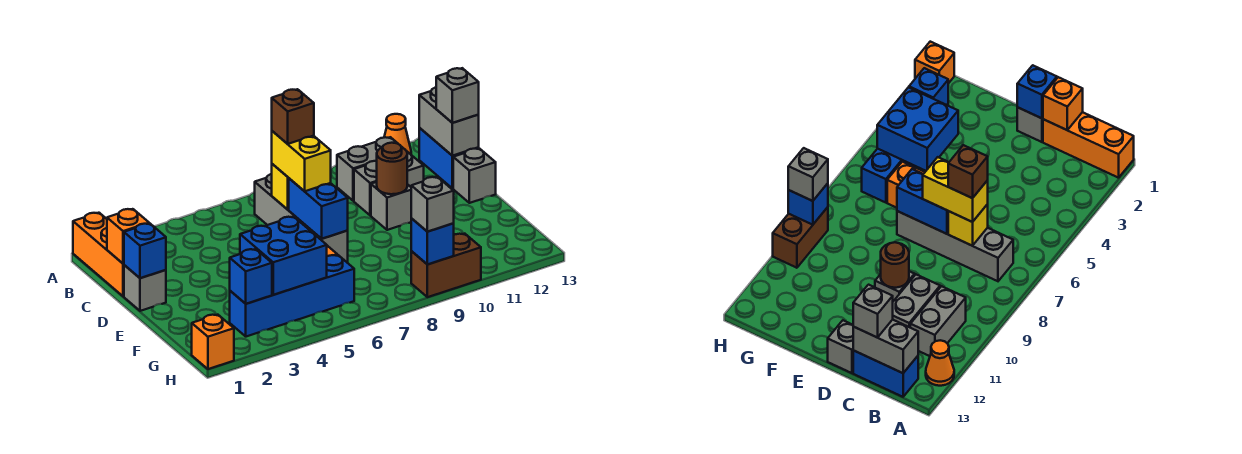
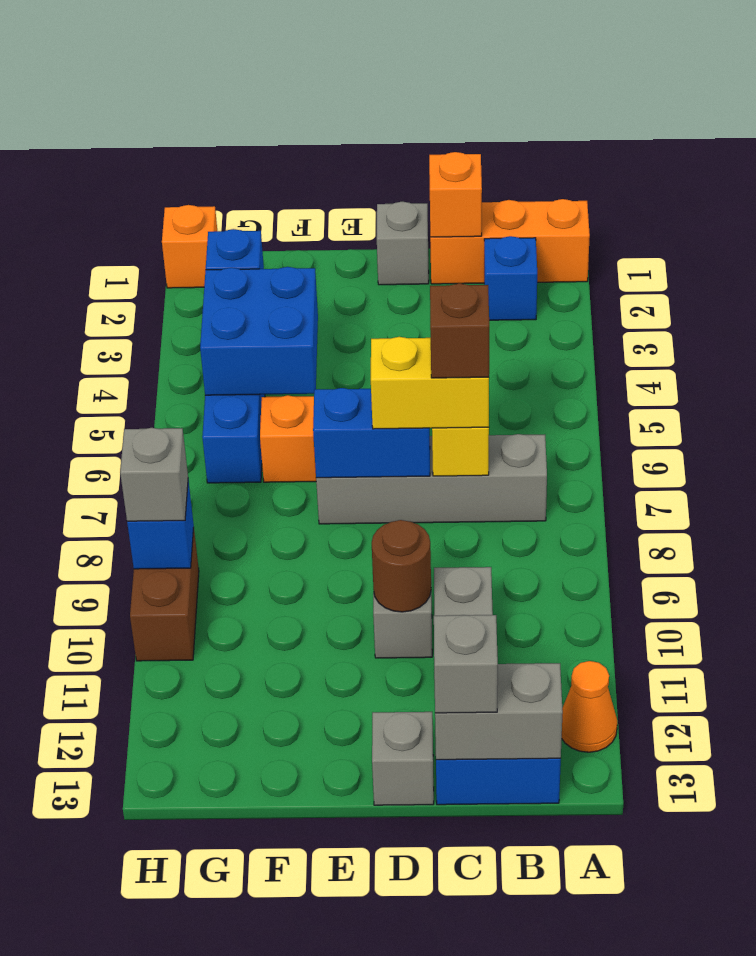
grey 1x2 brick [337,137,403,201] -> none
blue 1x1 brick [124,223,166,278] -> blue 1x1 brick moved to [484,236,537,320]

